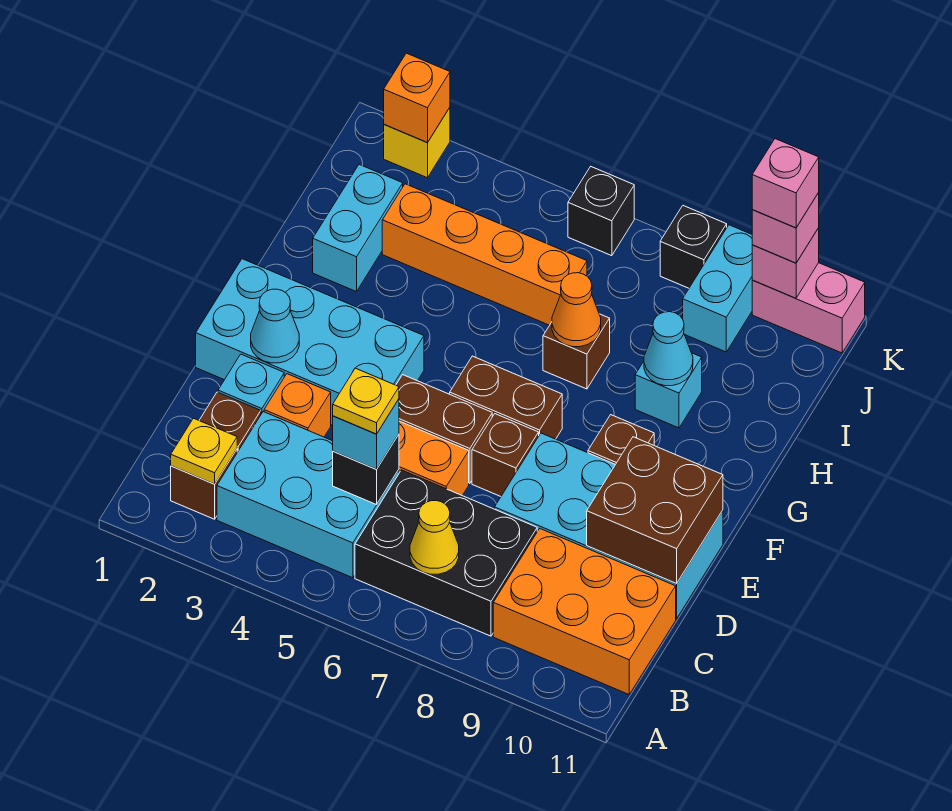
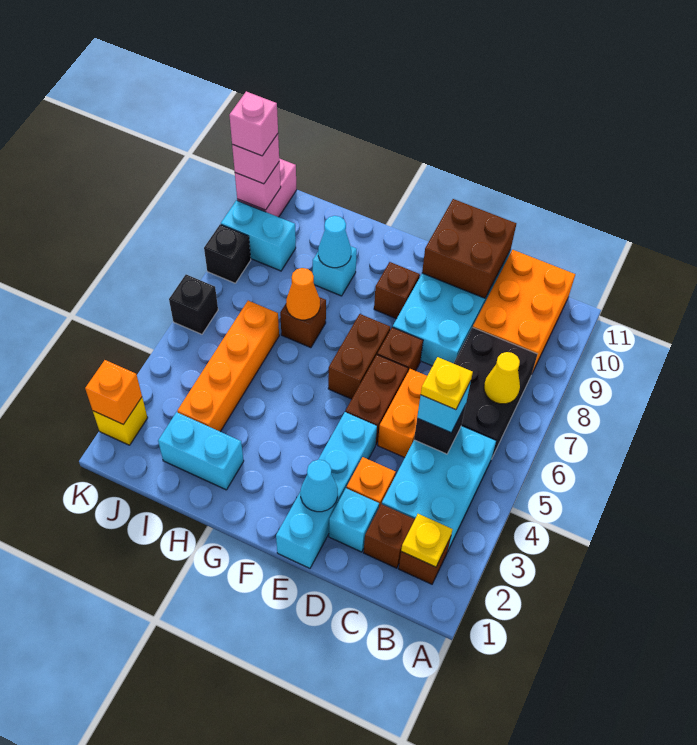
cyan 2x4 brick [196,259,424,425] -> cyan 1x4 brick [276,412,377,568]

